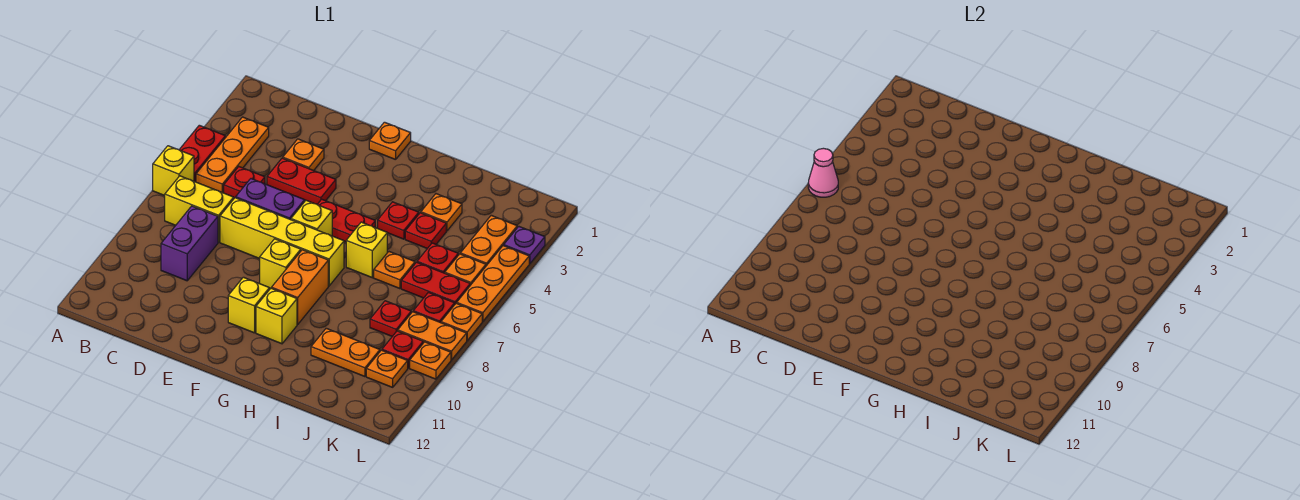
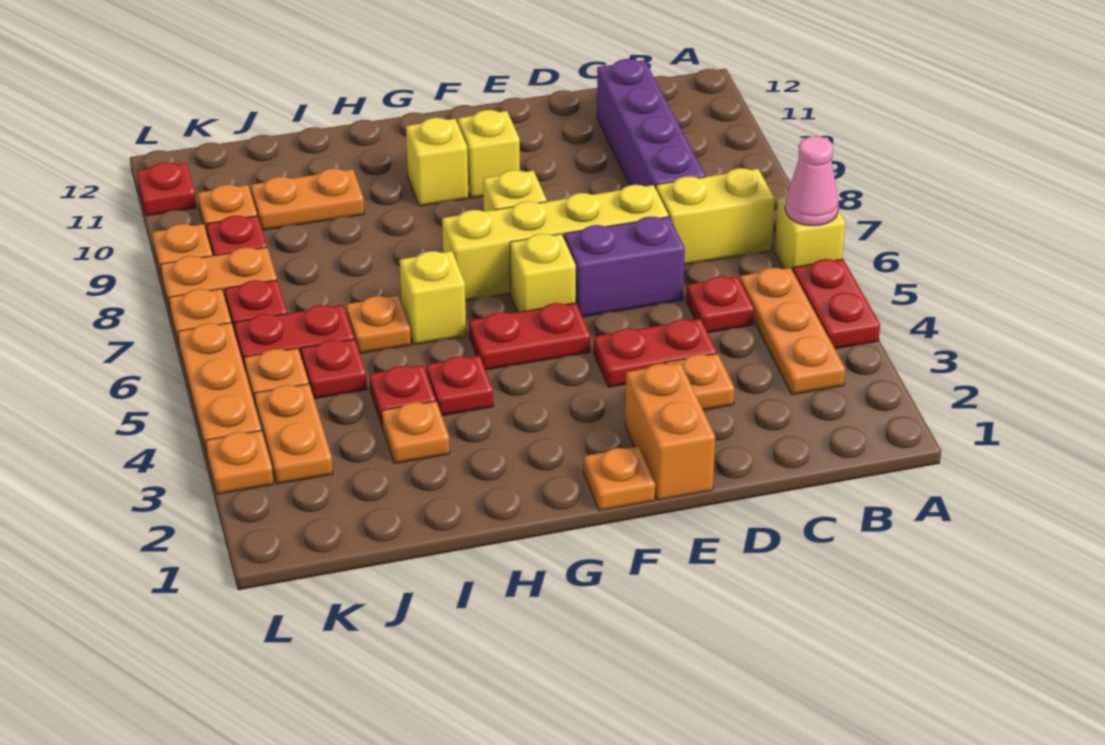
purple 1x2 brick [161,206,218,281] -> purple 1x4 brick [597,59,705,189]
orange 1x2 brick [272,250,328,324] -> orange 1x2 brick moved to [625,363,715,500]
red 1x1 plate [370,301,411,336] -> red 1x1 plate moved to [137,162,196,216]
purple 1x1 plate [504,226,545,264] -> orange 1x1 plate [206,431,274,494]

